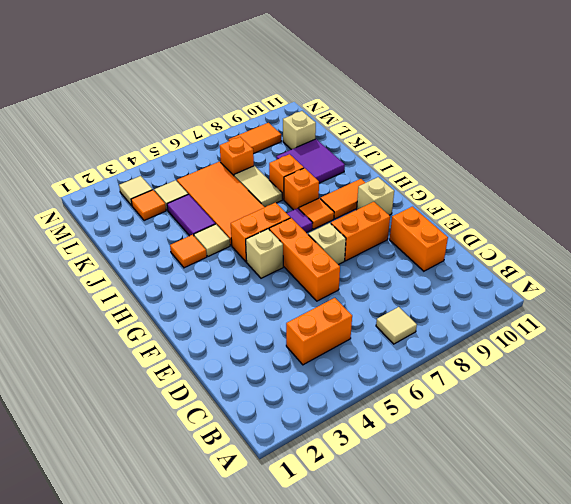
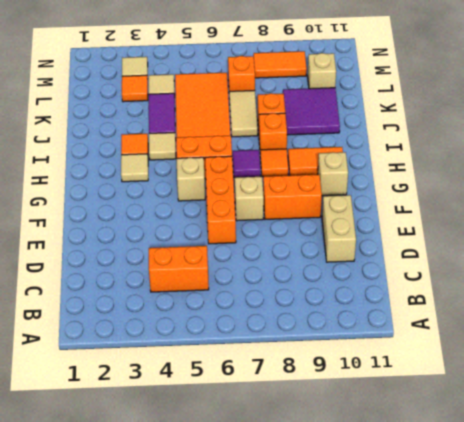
tan 1x1 tile [376,307,417,344] -> tan 1x1 tile moved to [121,154,148,182]
orange 1x2 brick [390,207,448,271] -> tan 1x2 brick [322,195,356,262]

